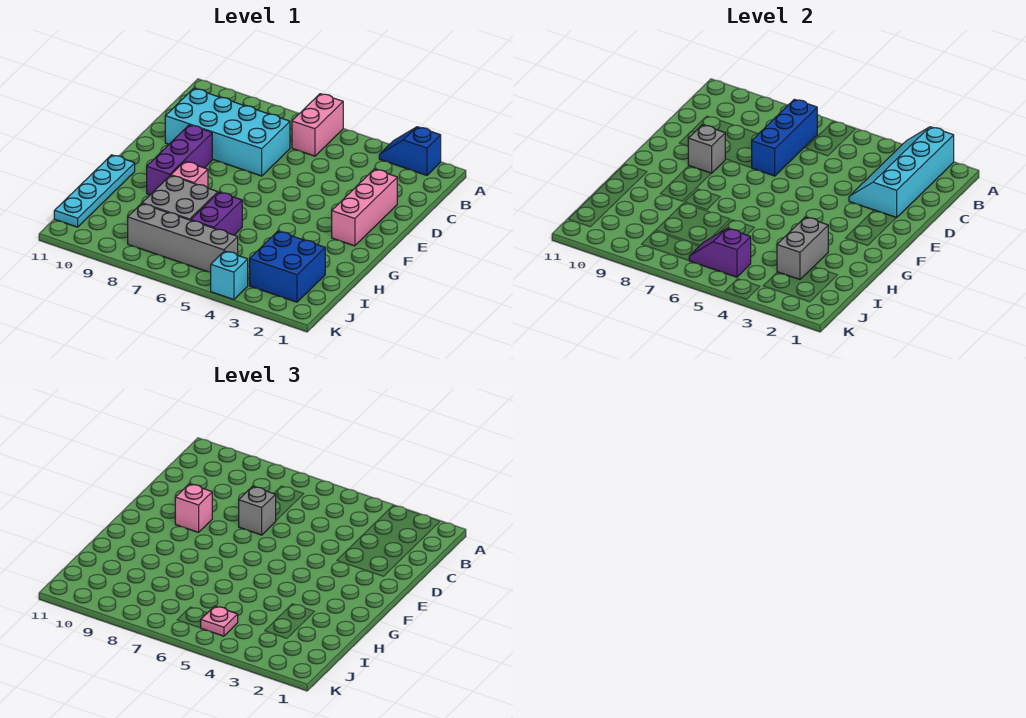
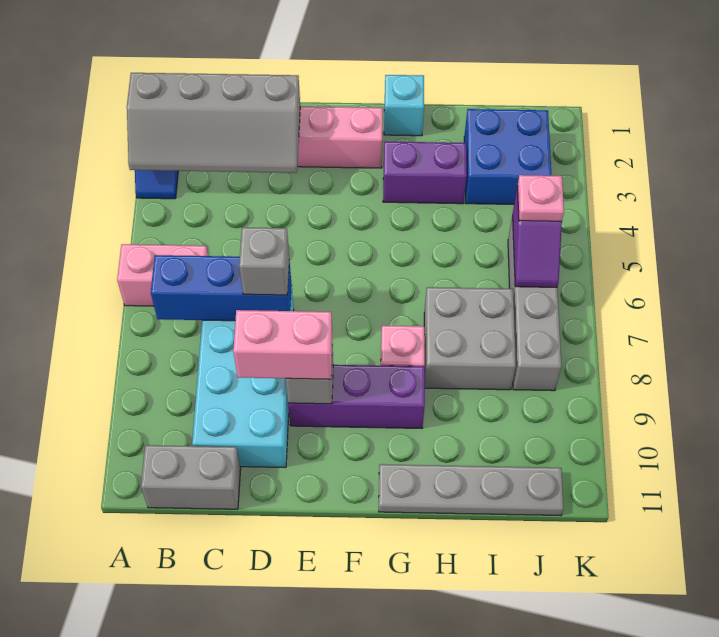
cyan 2x4 slope [849,127,954,218] -> grey 2x4 slope [127,73,300,173]
pink 1x1 brick [175,484,212,532] -> pink 1x2 brick [233,310,332,379]
cyan 1x4 plate [54,155,135,227] -> grey 1x4 plate [379,464,563,516]
grey 1x2 brick [777,217,828,279] -> grey 1x2 brick moved to [141,445,241,509]
purple 1x2 brick [191,192,242,235] -> purple 1x2 brick moved to [383,142,467,204]
cyan 1x1 brick [211,251,248,300] -> cyan 1x1 brick moved to [384,75,424,136]

